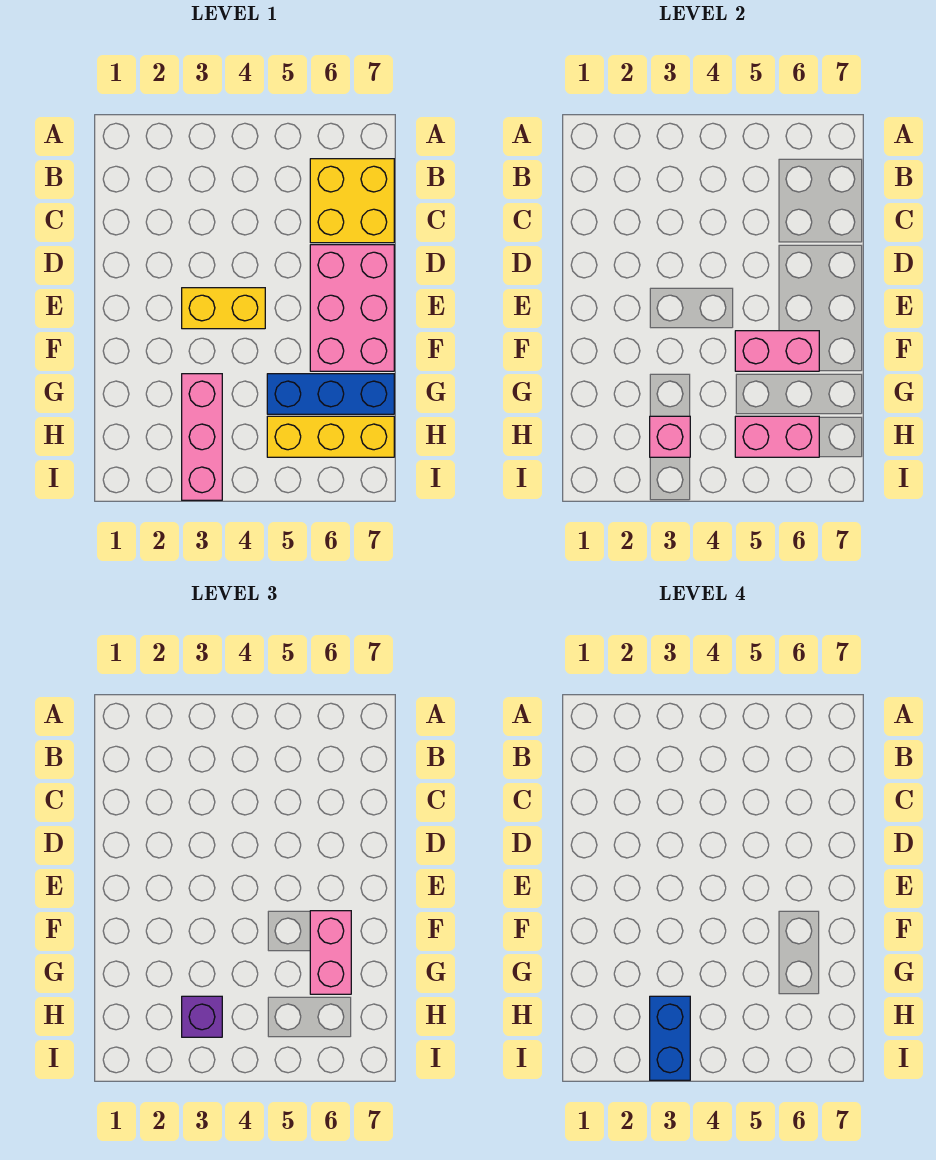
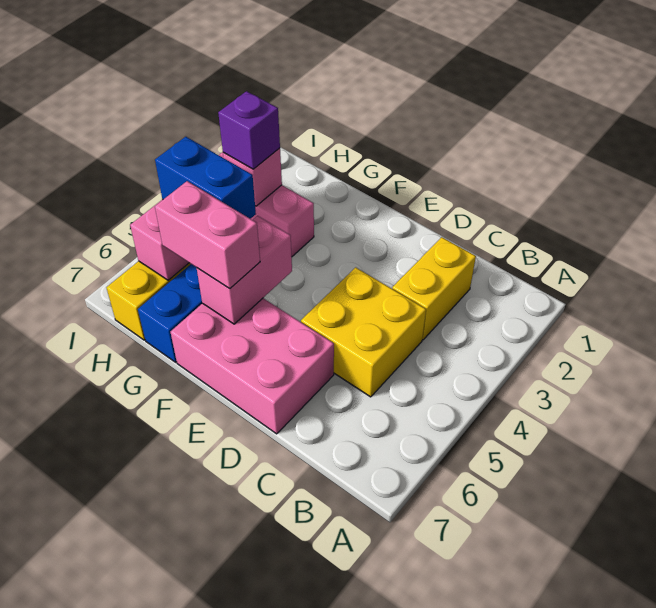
yellow 2x2 brick [310,159,394,243] -> yellow 2x2 brick moved to [301,267,426,397]
yellow 1x2 brick [182,288,265,329] -> yellow 1x2 brick moved to [392,237,476,340]
blue 1x2 brick [650,996,690,1080] -> blue 1x2 brick moved to [155,137,256,219]

